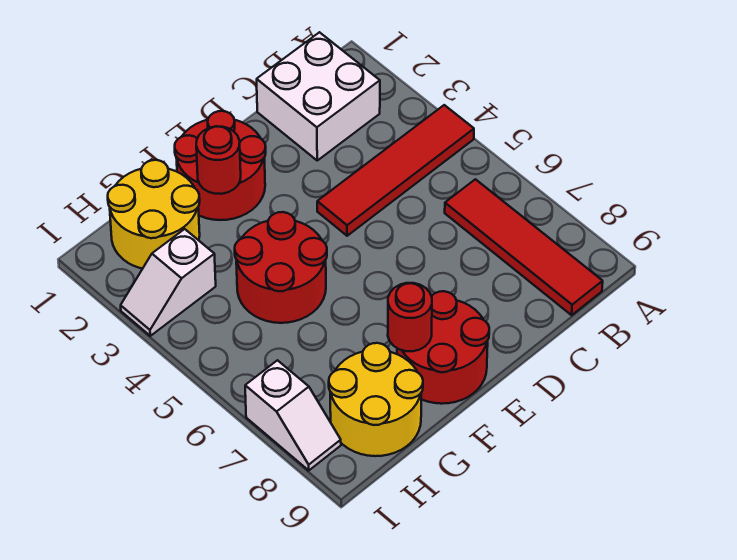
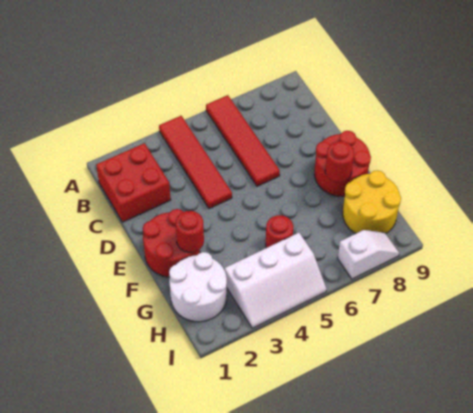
white 2x2 brick [257,32,380,160] -> red 2x2 brick [96,143,171,222]
red 1x4 tile [445,179,603,315] -> red 1x4 tile turned to [206,95,280,186]
red 2x2 round brick [235,212,327,323] -> red 1x1 round brick [266,215,293,248]
yellow 2x2 round brick [108,160,200,269] -> white 2x2 round brick [169,252,227,322]
white 1x2 slope [121,229,216,336] -> white 2x3 slope [225,233,326,328]

